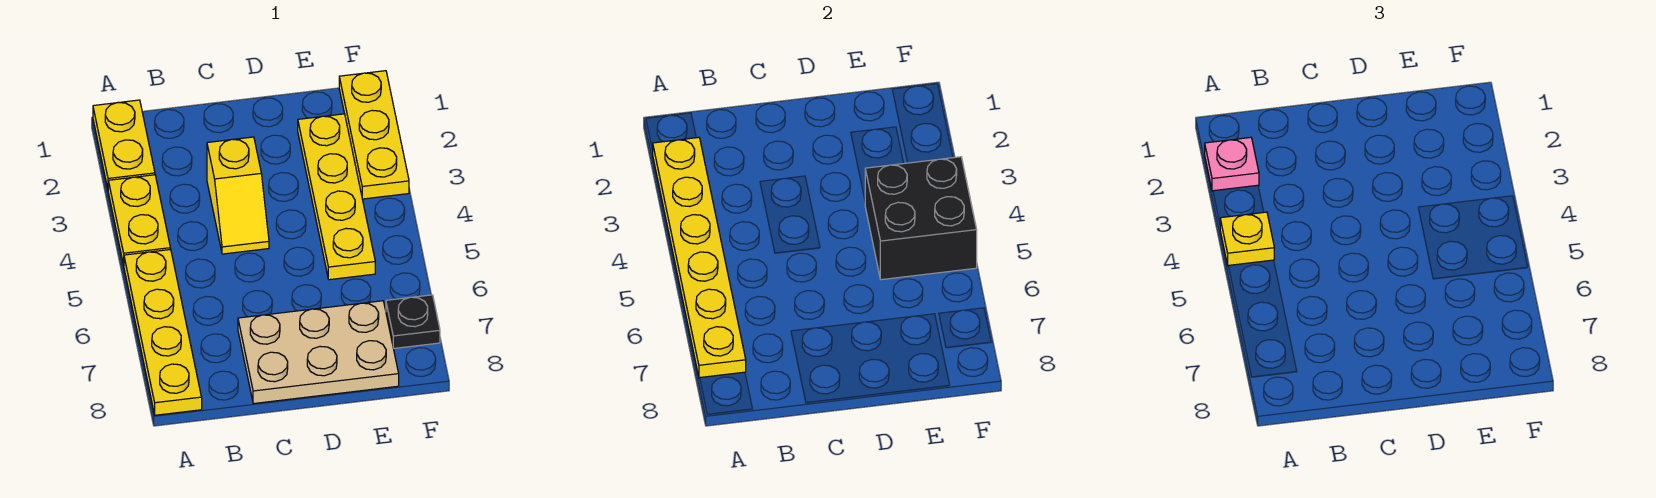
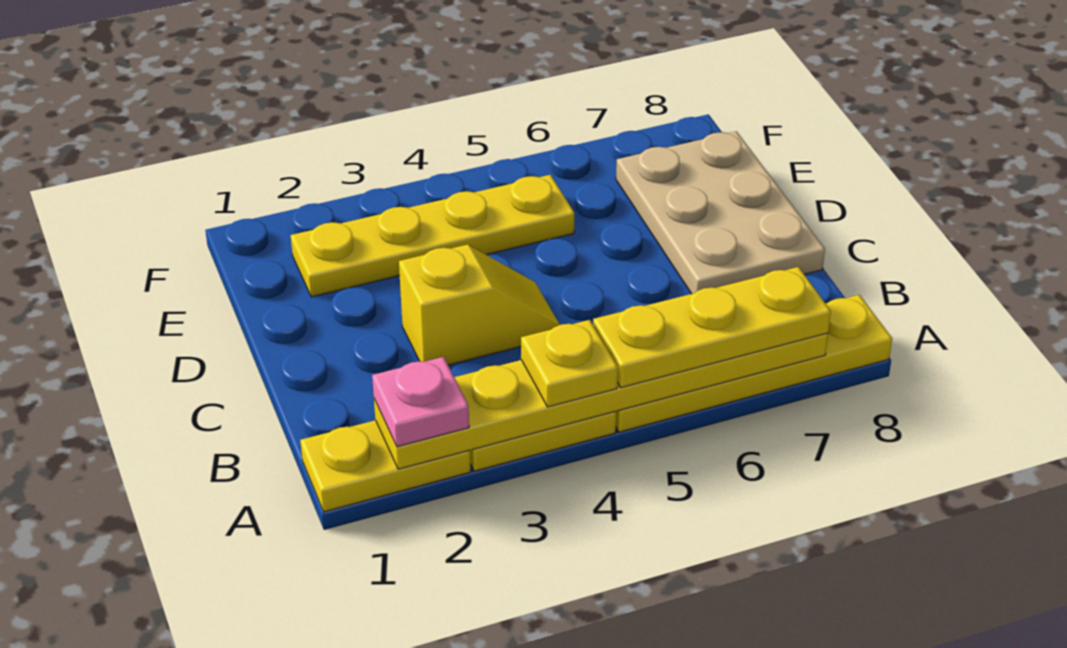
black 2x2 brick [865,157,977,280] -> none
yellow 1x3 plate [339,71,409,199] -> yellow 1x3 plate moved to [593,267,831,388]
black 1x1 plate [386,295,440,349] -> none

